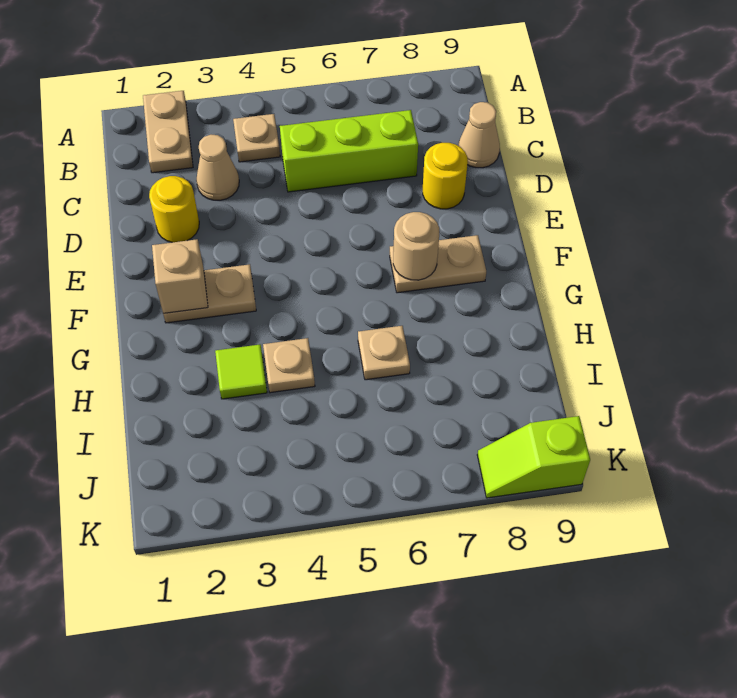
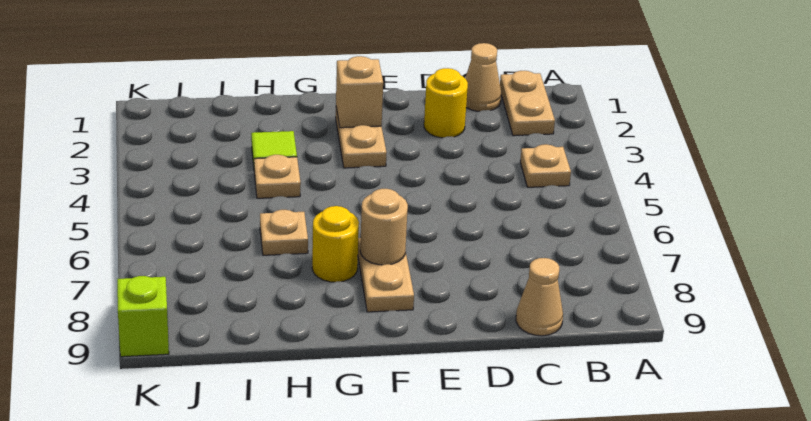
tan 1x2 plate [143,91,193,173] -> tan 1x2 plate turned to [500,71,555,136]
tan 1x1 cone [196,135,239,200] -> tan 1x1 cone moved to [465,43,501,111]
lime 1x3 brick [280,110,418,192] -> none
yellow 1x1 round brick [423,143,468,209] -> yellow 1x1 round brick moved to [312,206,359,282]

